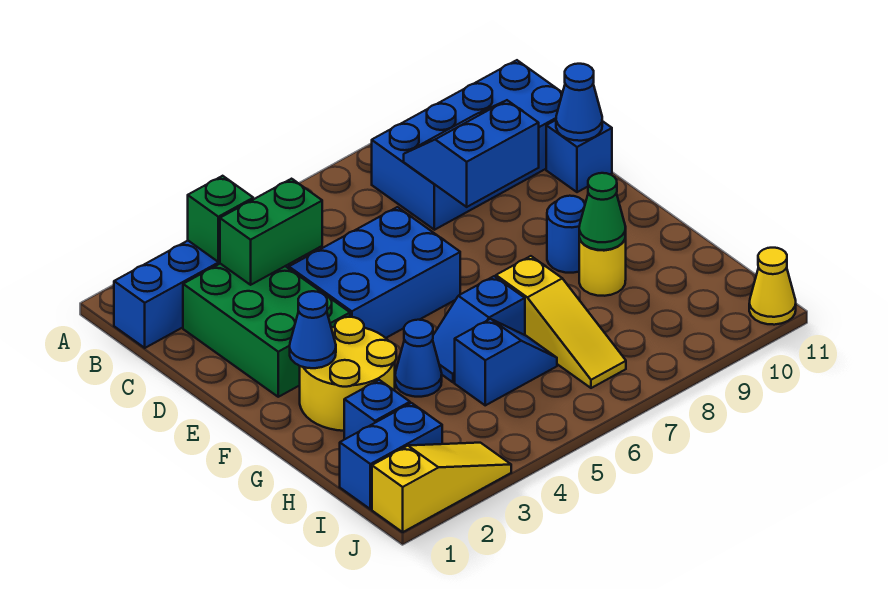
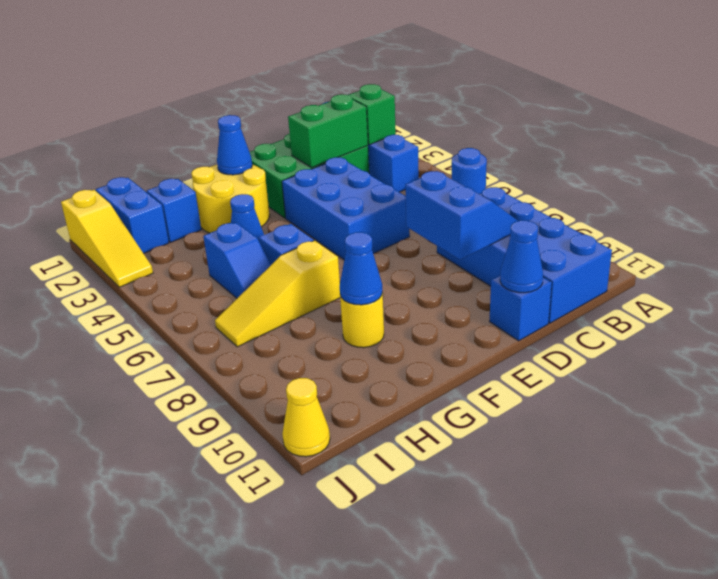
green 1x2 brick [220,179,322,285] -> green 1x2 brick turned to [288,94,368,168]
blue 1x1 round brick [547,196,586,273] -> blue 1x1 round brick moved to [452,148,487,194]
green 1x1 cone [579,173,626,250] -> blue 1x1 cone [340,232,382,305]

